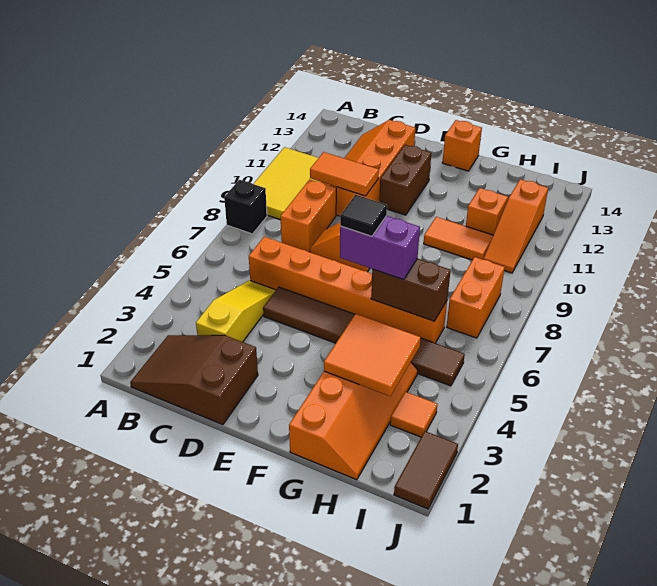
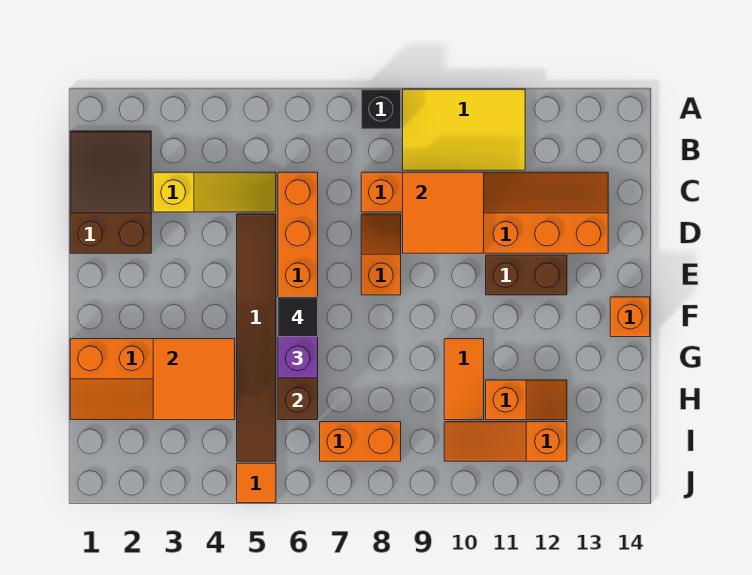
orange 1x2 tile [310,152,379,196] -> orange 2x2 tile [403,172,484,253]
orange 1x1 tile [390,392,437,437] -> orange 1x1 tile moved to [237,463,276,503]
brown 1x2 tile [394,431,458,509] -> none

